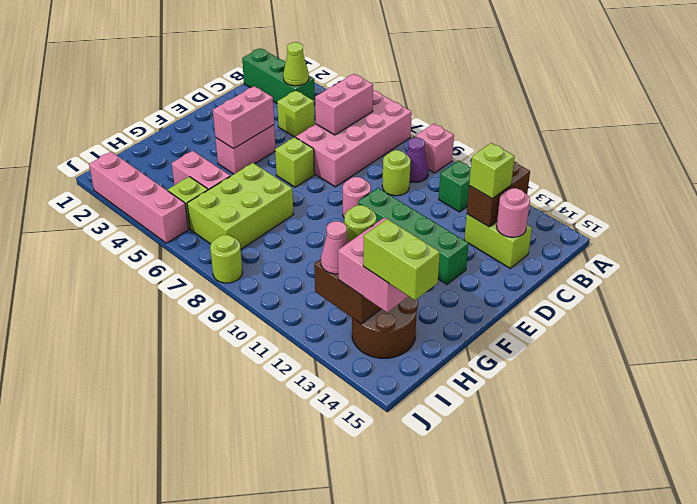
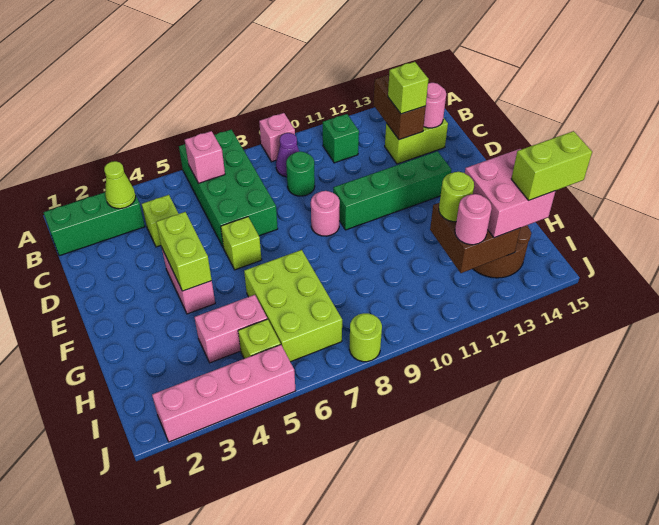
pink 2x4 brick [296,90,412,187] -> green 2x4 brick [179,130,278,248]
pink 1x2 brick [315,74,373,135] -> pink 1x1 brick [185,131,225,184]
lime 1x1 round brick [382,150,411,196] -> green 1x1 round brick [286,151,315,196]
pink 1x2 brick [213,86,274,149] -> lime 1x2 brick [156,212,212,291]
pink 1x1 cone [321,221,349,274] -> pink 1x1 round brick [455,194,492,245]

